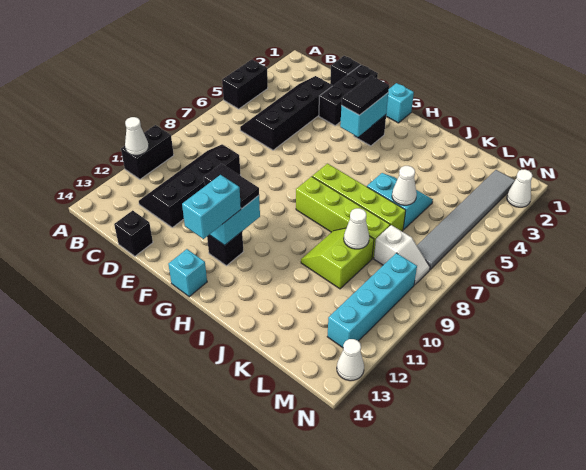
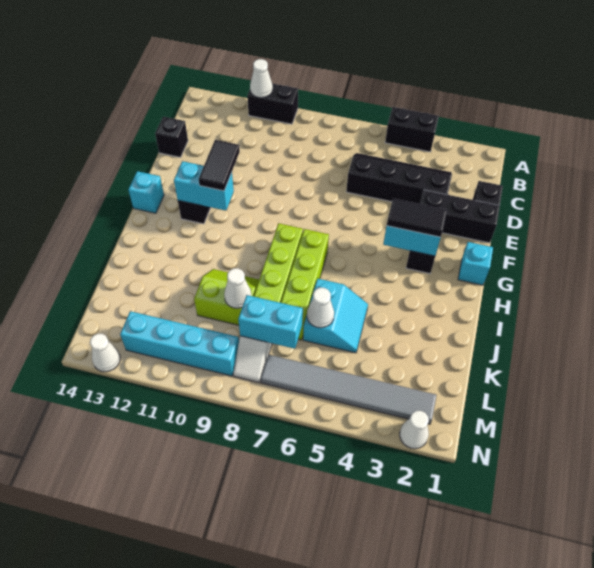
black 2x4 slope [139,144,241,227] -> none
cyan 1x2 brick [182,175,241,239] -> cyan 1x2 brick moved to [238,295,303,349]

